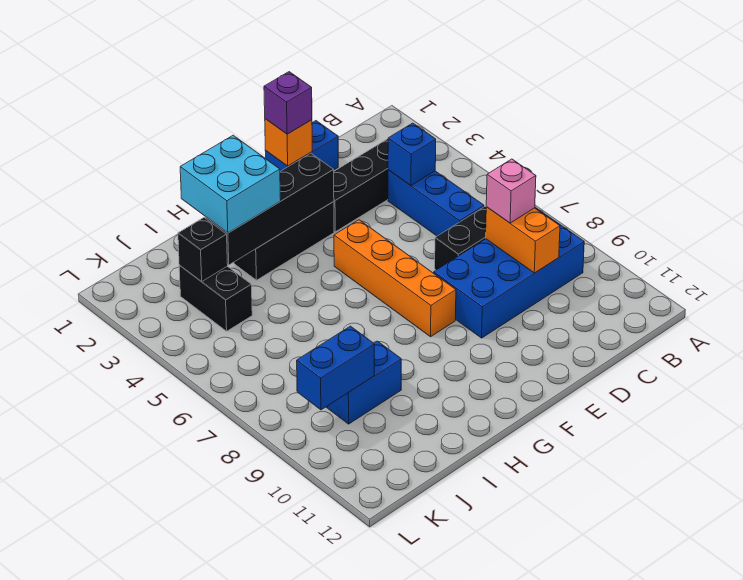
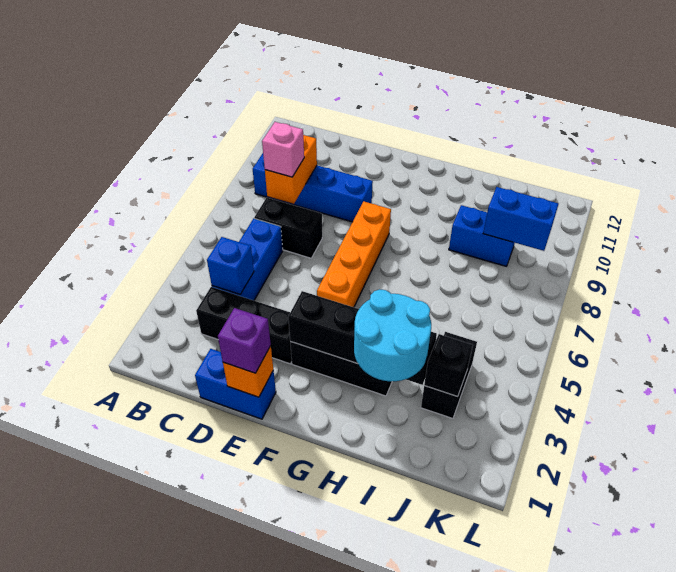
blue 2x4 brick [434,208,584,338] -> blue 1x4 brick [253,154,373,222]
cyan 2x2 brick [180,135,281,233] -> cyan 2x2 round brick [354,289,431,381]

